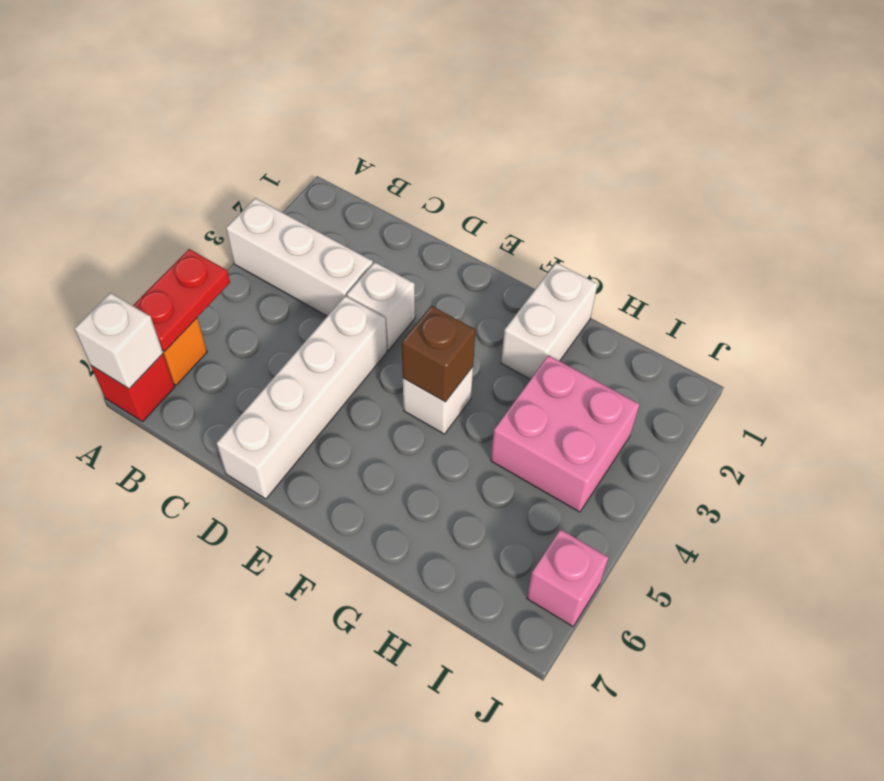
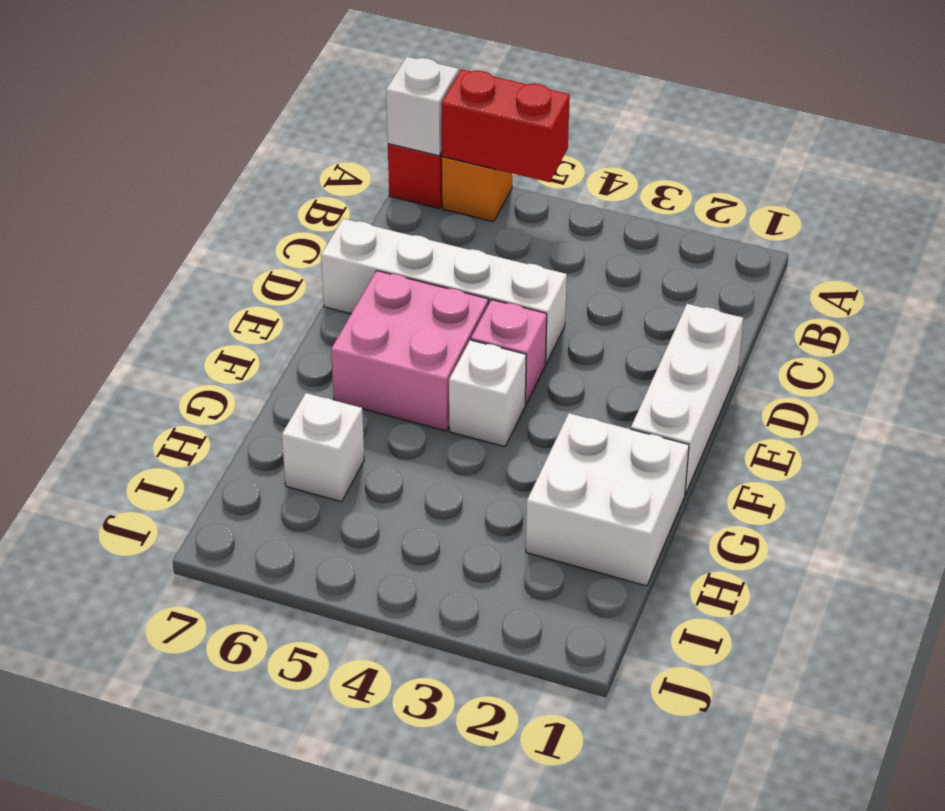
white 1x3 brick [226,198,373,316] -> white 1x3 brick moved to [631,304,743,494]
red 1x2 plate [133,249,230,351] -> red 1x2 brick [441,69,570,182]
white 1x1 brick [347,262,415,350] -> white 1x1 brick moved to [282,393,364,502]
brown 1x1 brick [402,306,476,402] -> none
white 1x2 brick [501,263,598,379] -> white 2x2 brick [526,413,689,586]
pink 2x2 brick [491,355,640,512] -> pink 2x2 brick moved to [331,271,488,431]
pink 1x1 brick [527,529,609,626] -> pink 1x1 brick moved to [471,300,547,405]

